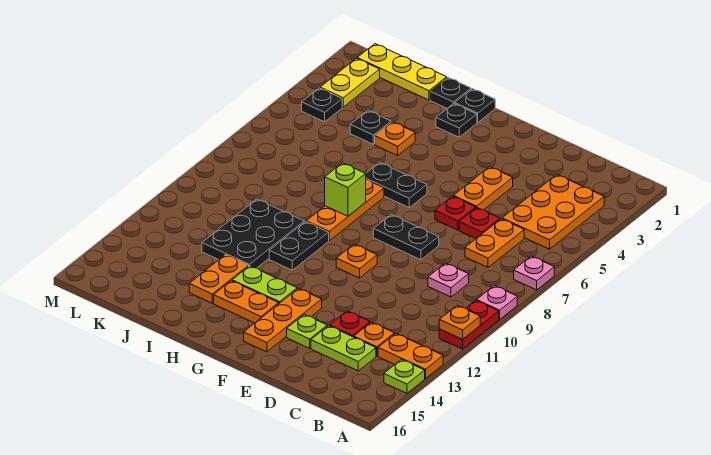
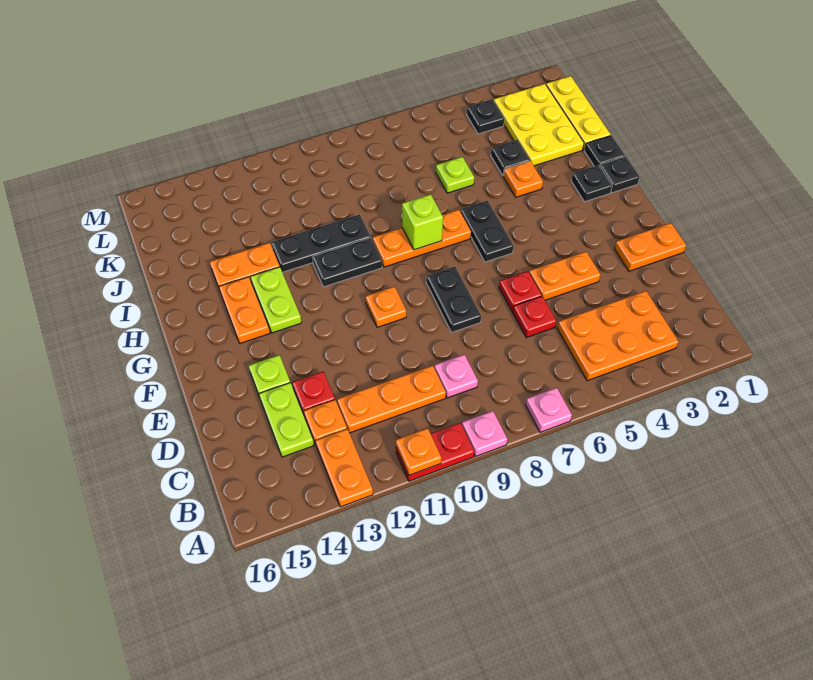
lime 1x1 plate [384,360,425,393] -> lime 1x1 plate moved to [436,157,474,193]
orange 1x2 plate [465,219,524,267] -> orange 1x2 plate moved to [614,223,686,271]
orange 1x3 plate [244,289,322,352] -> orange 1x3 plate moved to [337,366,446,433]
black 2x3 plate [202,199,304,268] -> black 1x3 plate [271,214,371,272]
yellow 1x2 plate [320,58,380,107] -> yellow 2x3 plate [494,84,584,166]

